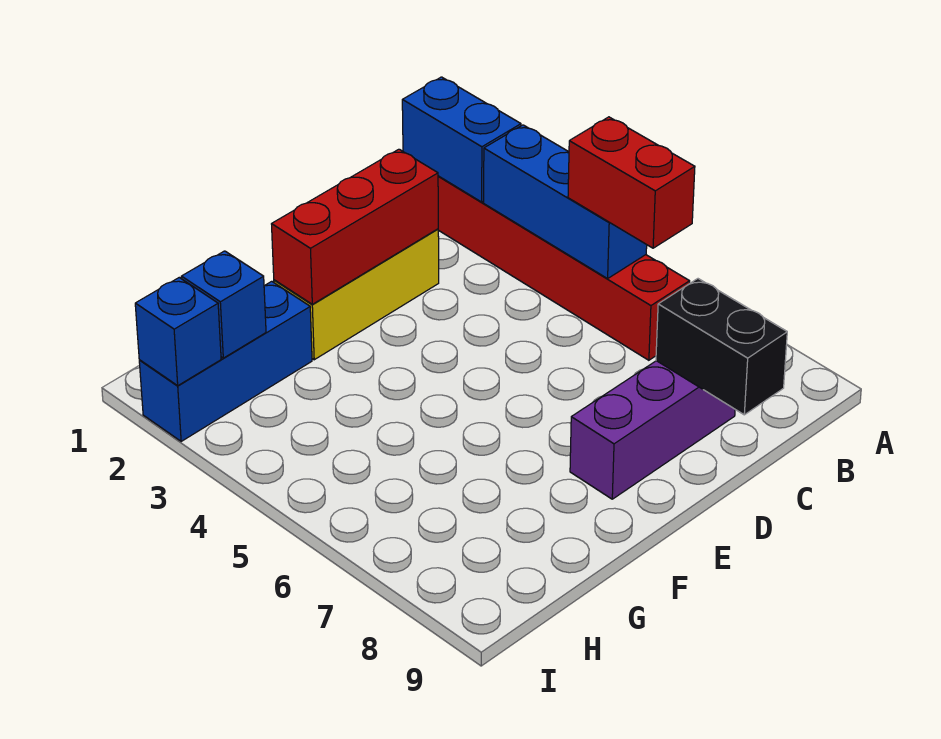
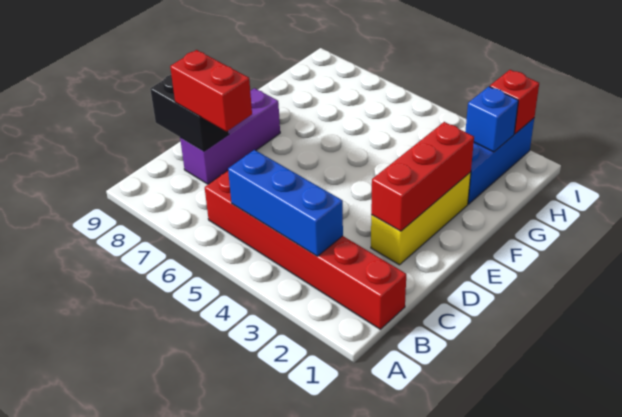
blue 1x2 brick [402,77,521,202] -> none
red 1x2 brick [568,117,695,248] -> red 1x2 brick moved to [170,50,252,132]
blue 1x1 brick [135,278,221,385] -> red 1x1 brick [490,70,539,134]

